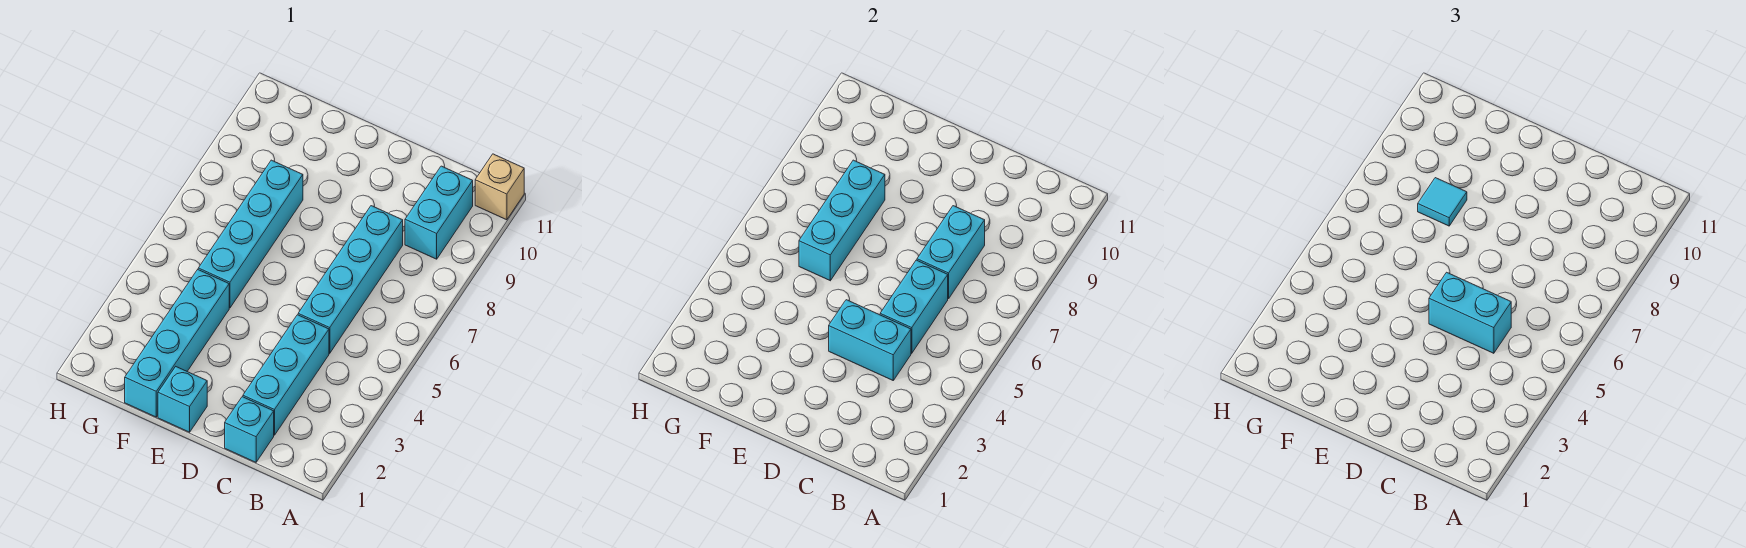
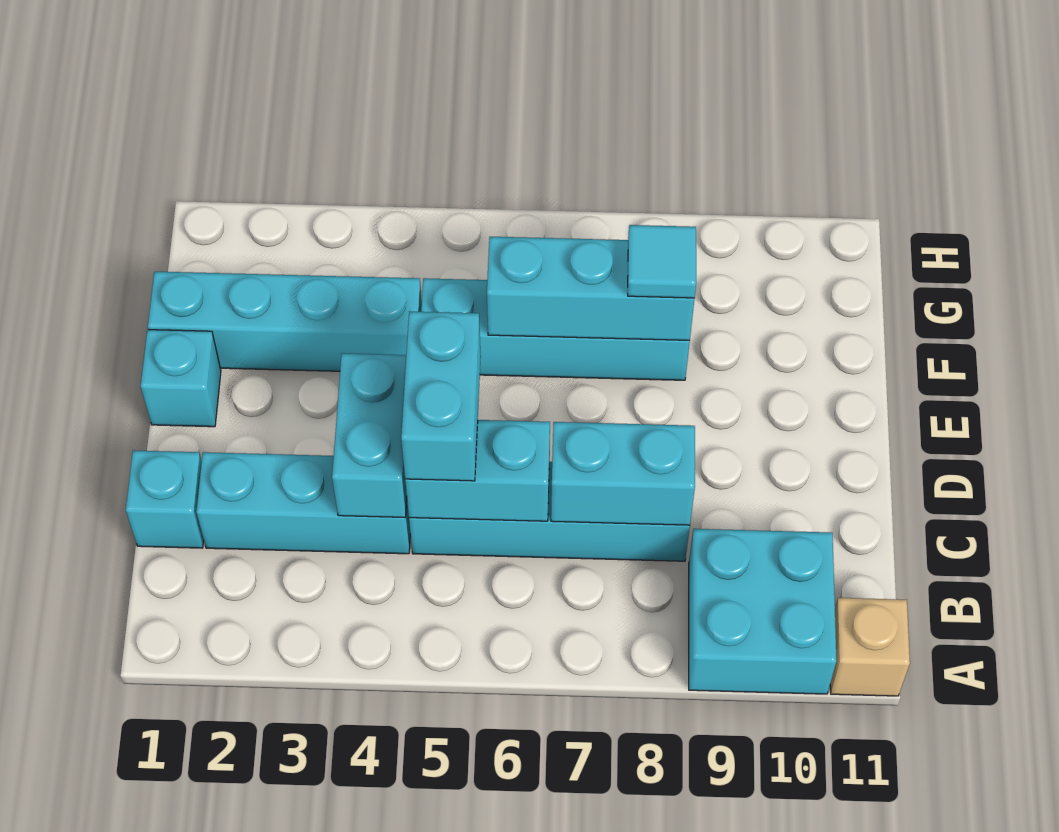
cyan 1x2 brick [405,166,473,259] -> cyan 2x2 brick [689,529,837,694]

